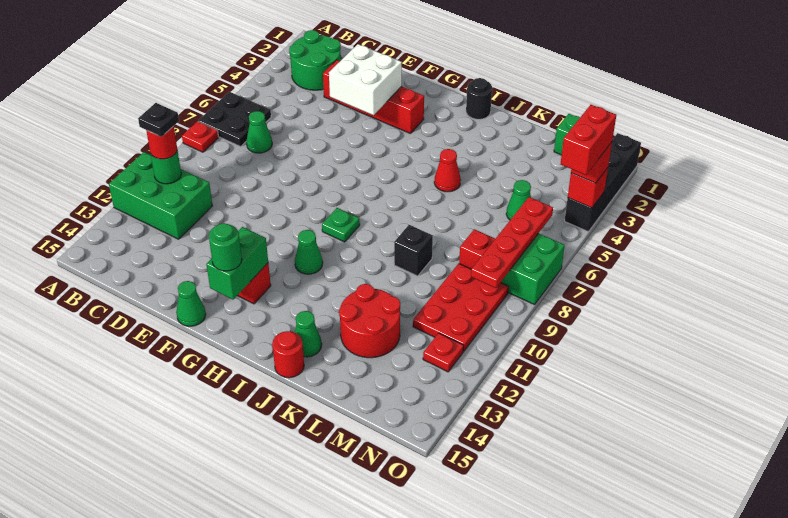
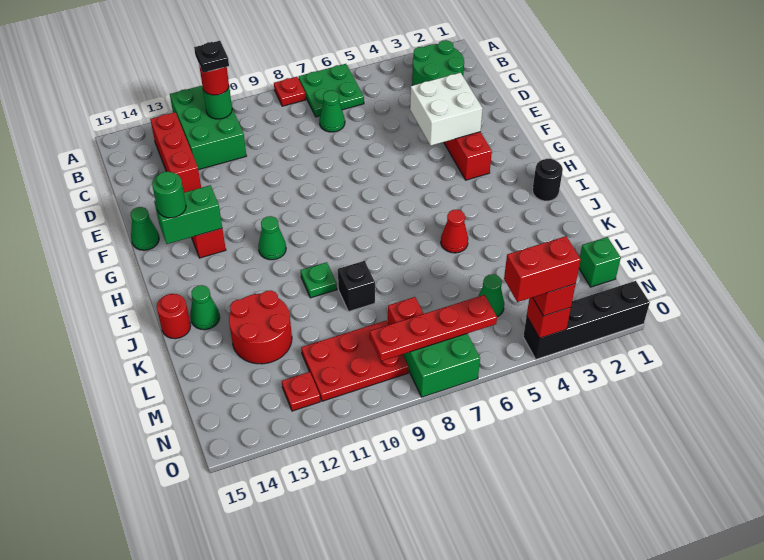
black 2x2 plate [198,92,271,146] -> green 2x2 plate [299,64,364,117]
none -> red 1x3 brick [150,112,201,192]
green 1x1 plate [322,208,360,242] -> green 1x1 plate moved to [301,262,337,298]

